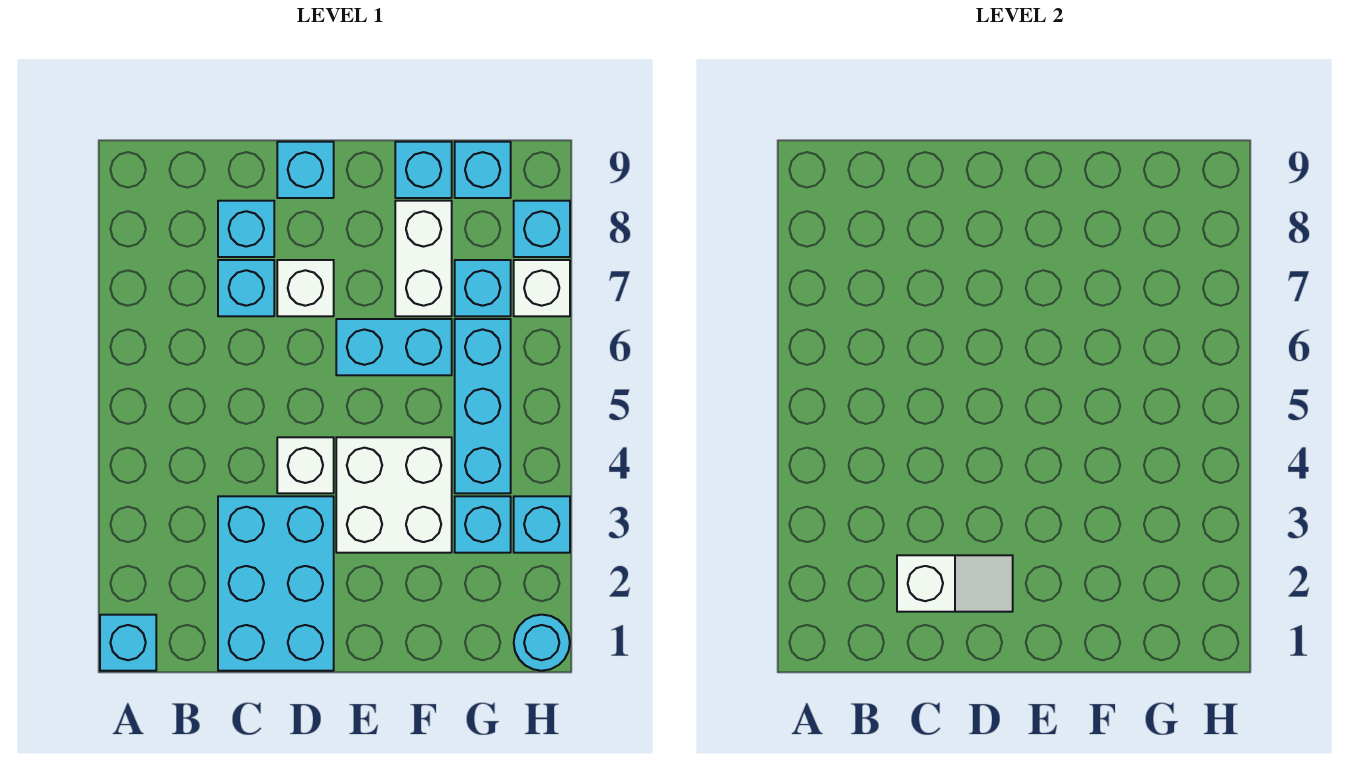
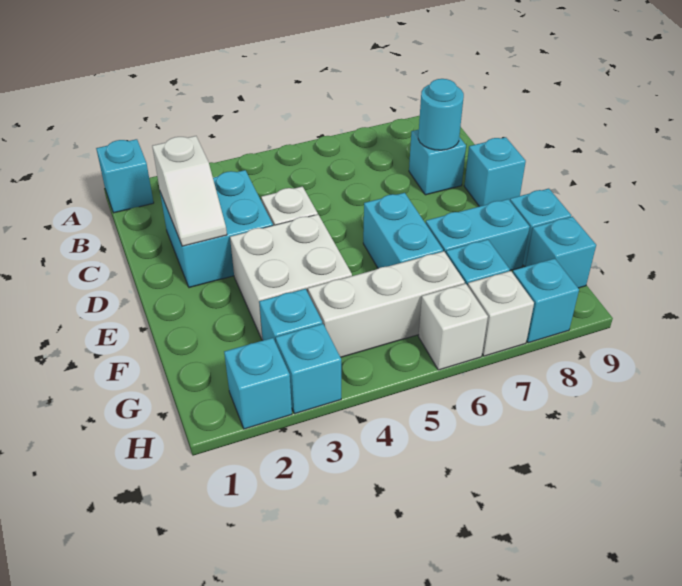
cyan 2x3 brick [218,496,334,671] -> cyan 2x2 brick [160,170,273,288]
cyan 1x1 brick [218,260,274,316] -> cyan 1x1 brick moved to [224,338,292,429]
white 1x1 brick [277,260,334,316] -> white 1x1 brick moved to [418,284,488,370]
white 1x2 brick [395,201,452,316] -> cyan 1x2 brick [426,199,530,271]
cyan 1x3 brick [455,319,511,493] -> white 1x3 brick [308,251,465,357]
cyan 1x1 round brick [514,615,570,671] -> cyan 1x1 round brick moved to [418,79,464,150]

